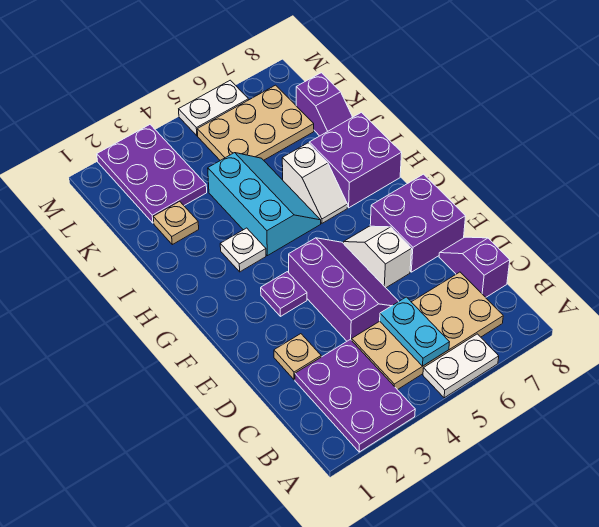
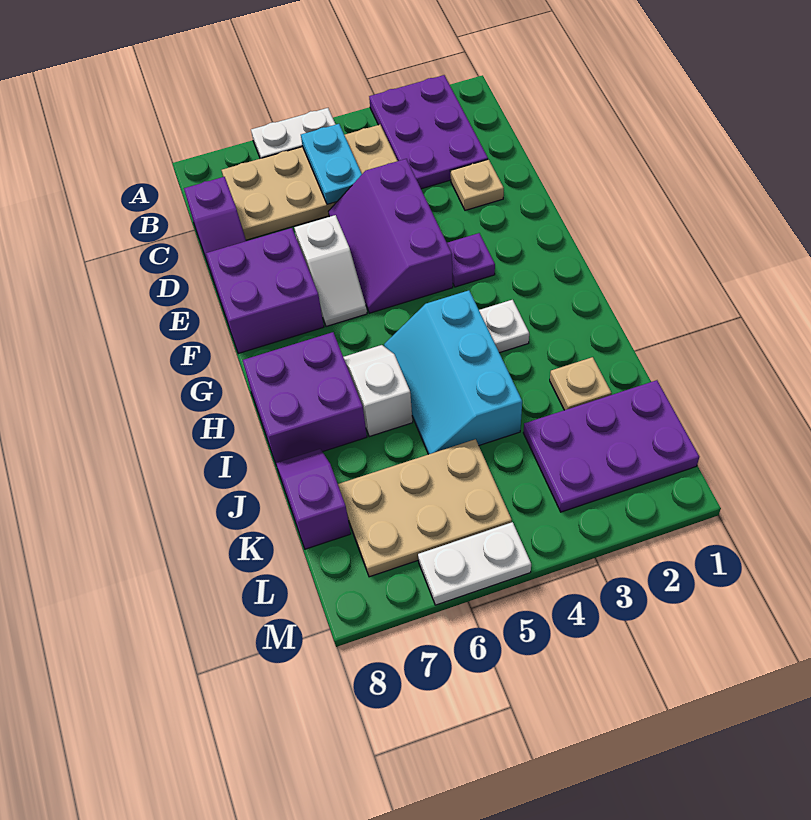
purple 2x3 plate [97,125,207,223] -> purple 2x3 plate turned to [523,380,699,512]

